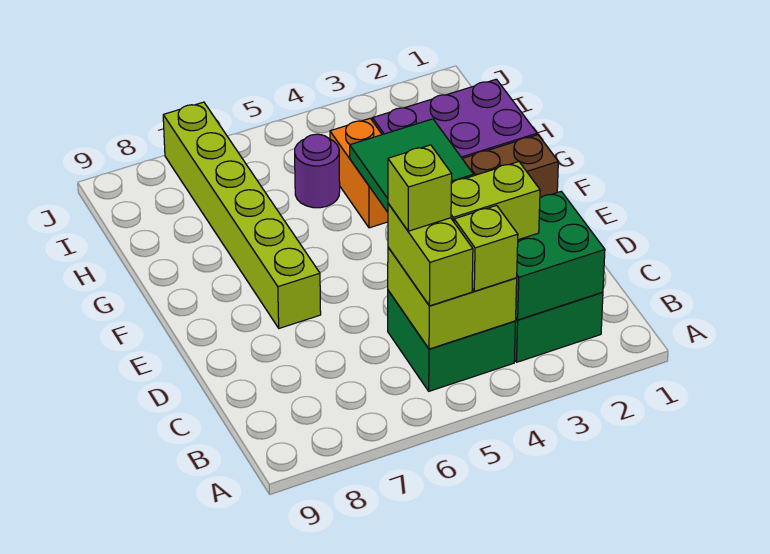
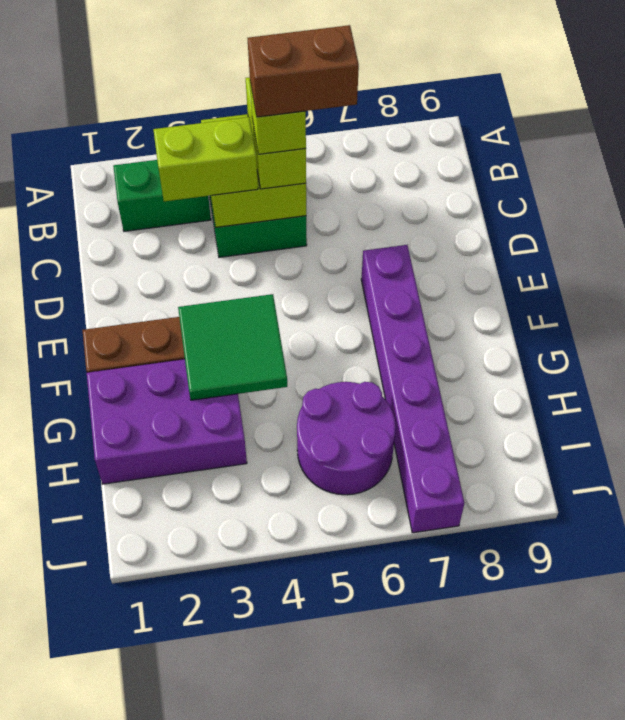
green 2x2 brick [516,192,605,320] -> none
lime 1x1 brick [454,205,518,291] -> none
none -> brown 1x2 brick [248,25,359,117]
lime 1x6 brick [163,102,321,328] -> purple 1x6 brick [361,245,464,533]
orange 1x2 brick [330,118,388,228] -> none
purple 1x1 round brick [295,134,340,208] -> purple 2x2 round brick [297,382,396,495]

